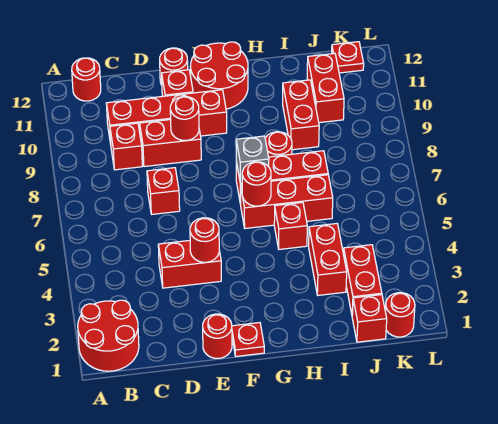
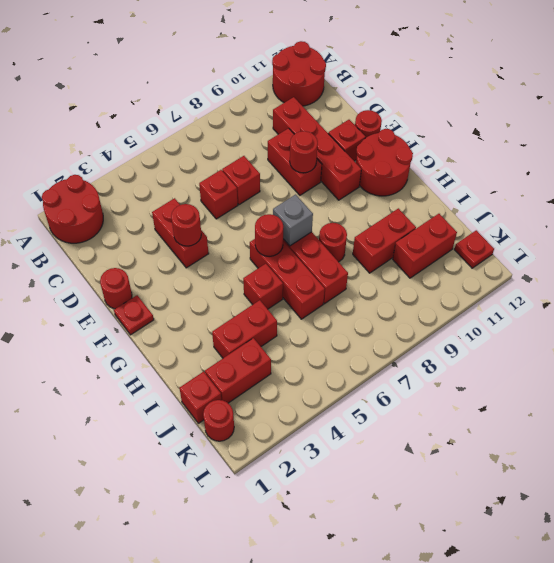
red 1x1 round brick [72,58,101,101] -> red 2x2 round brick [272,41,326,106]
red 1x1 brick [110,123,142,170] -> red 1x1 brick moved to [199,170,238,219]

